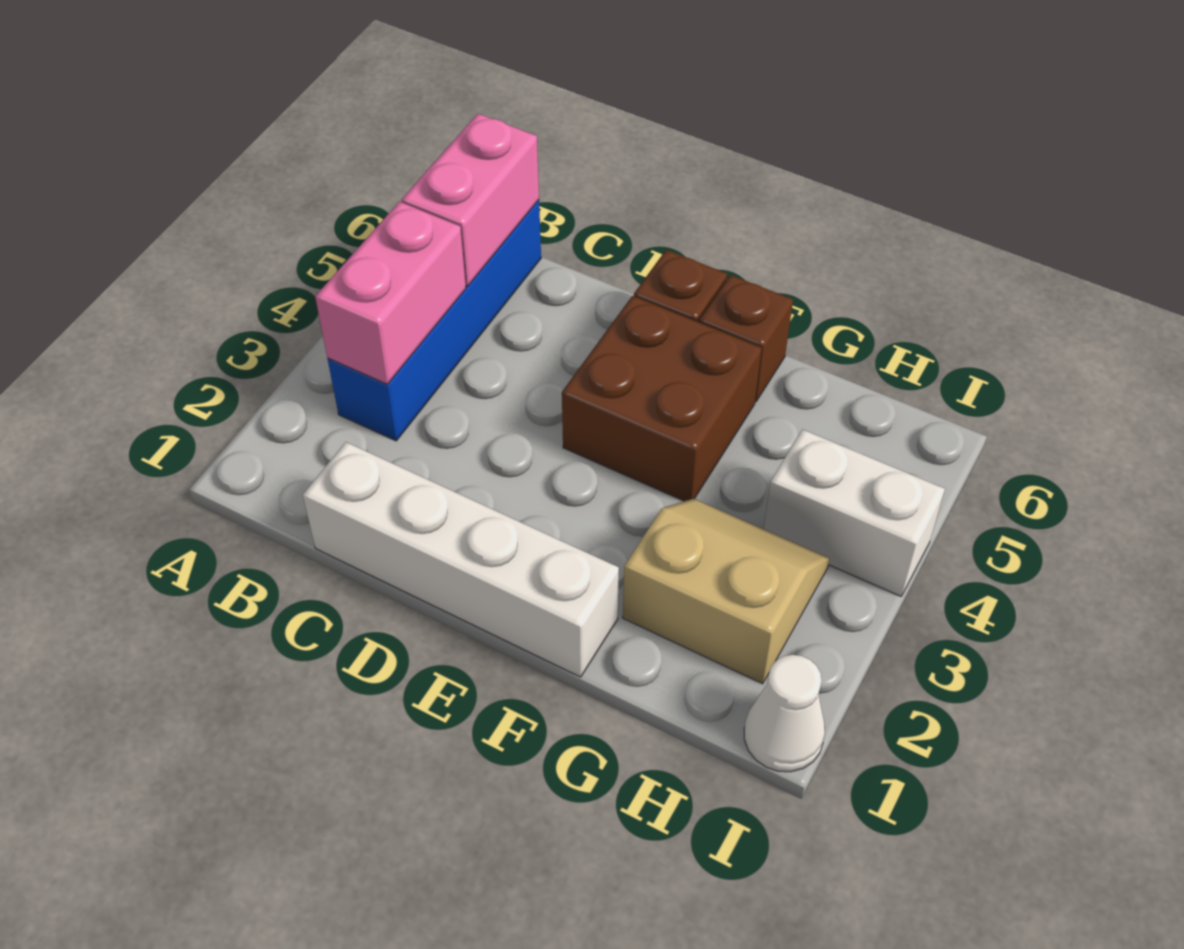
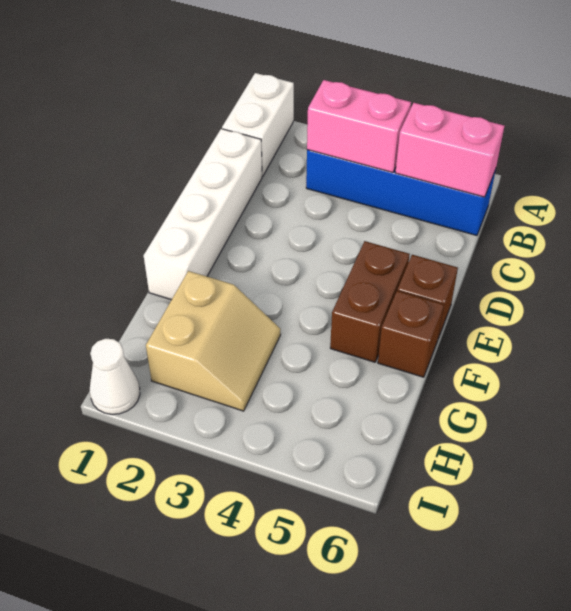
brown 2x2 brick [562,296,762,501] -> brown 1x2 brick [330,241,410,362]
white 1x2 brick [764,429,945,596] -> white 1x2 brick moved to [222,73,294,176]

